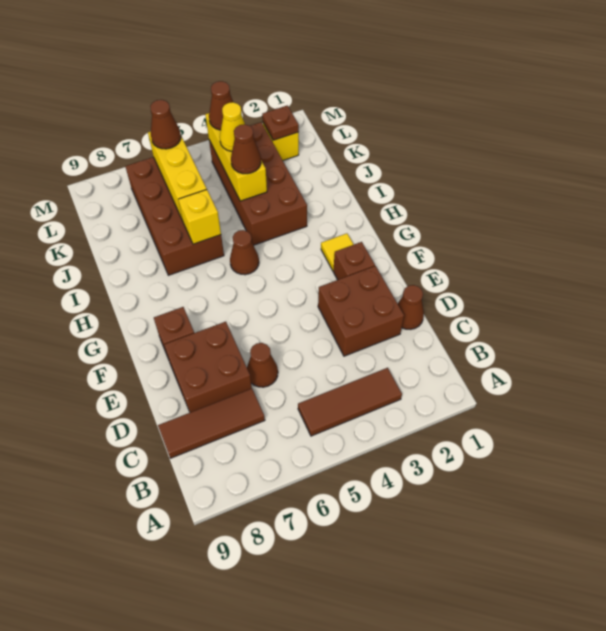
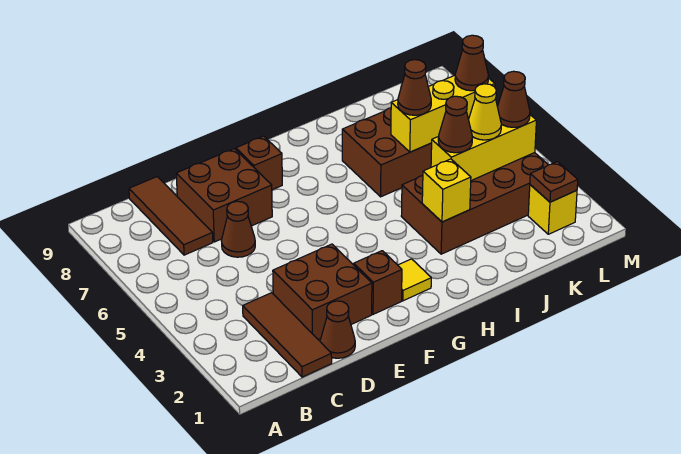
brown 1x3 tile [298,368,402,436] -> brown 1x3 tile moved to [243,293,332,377]
brown 1x1 cone [230,230,259,275] -> brown 1x1 cone moved to [398,60,431,115]
yellow 1x1 brick [178,190,221,244] -> yellow 1x1 brick moved to [422,159,471,222]

